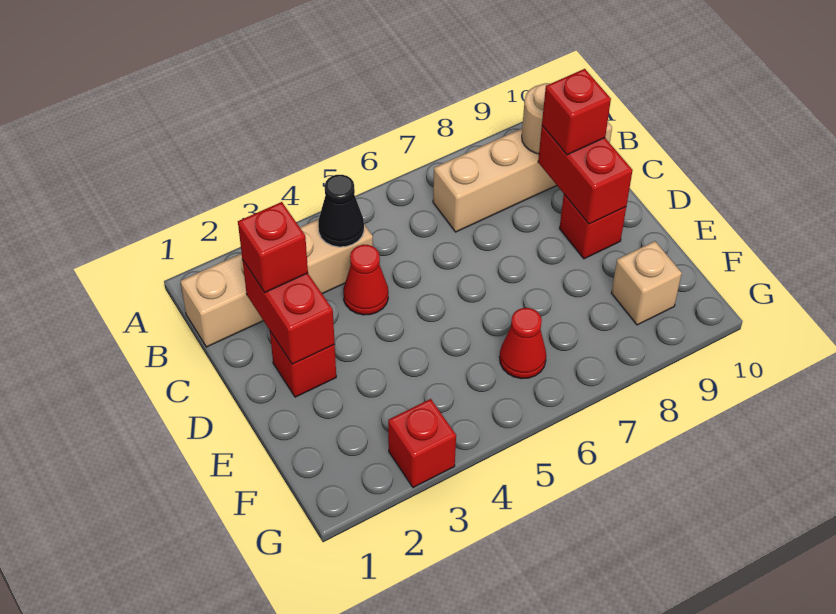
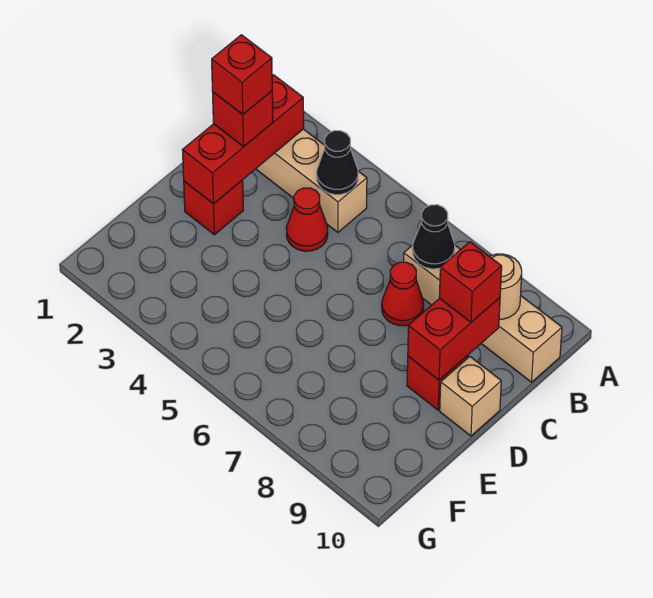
none -> black 1x1 cone [413,205,455,269]
red 1x2 brick [242,260,335,364] -> red 1x3 brick [182,75,304,204]
red 1x1 cone [499,308,546,379] -> red 1x1 cone moved to [382,262,424,326]
tan 1x1 brick [611,241,682,325] -> tan 1x1 brick moved to [440,357,501,436]
red 1x1 brick [388,399,456,488] -> red 1x1 brick moved to [212,35,272,114]

